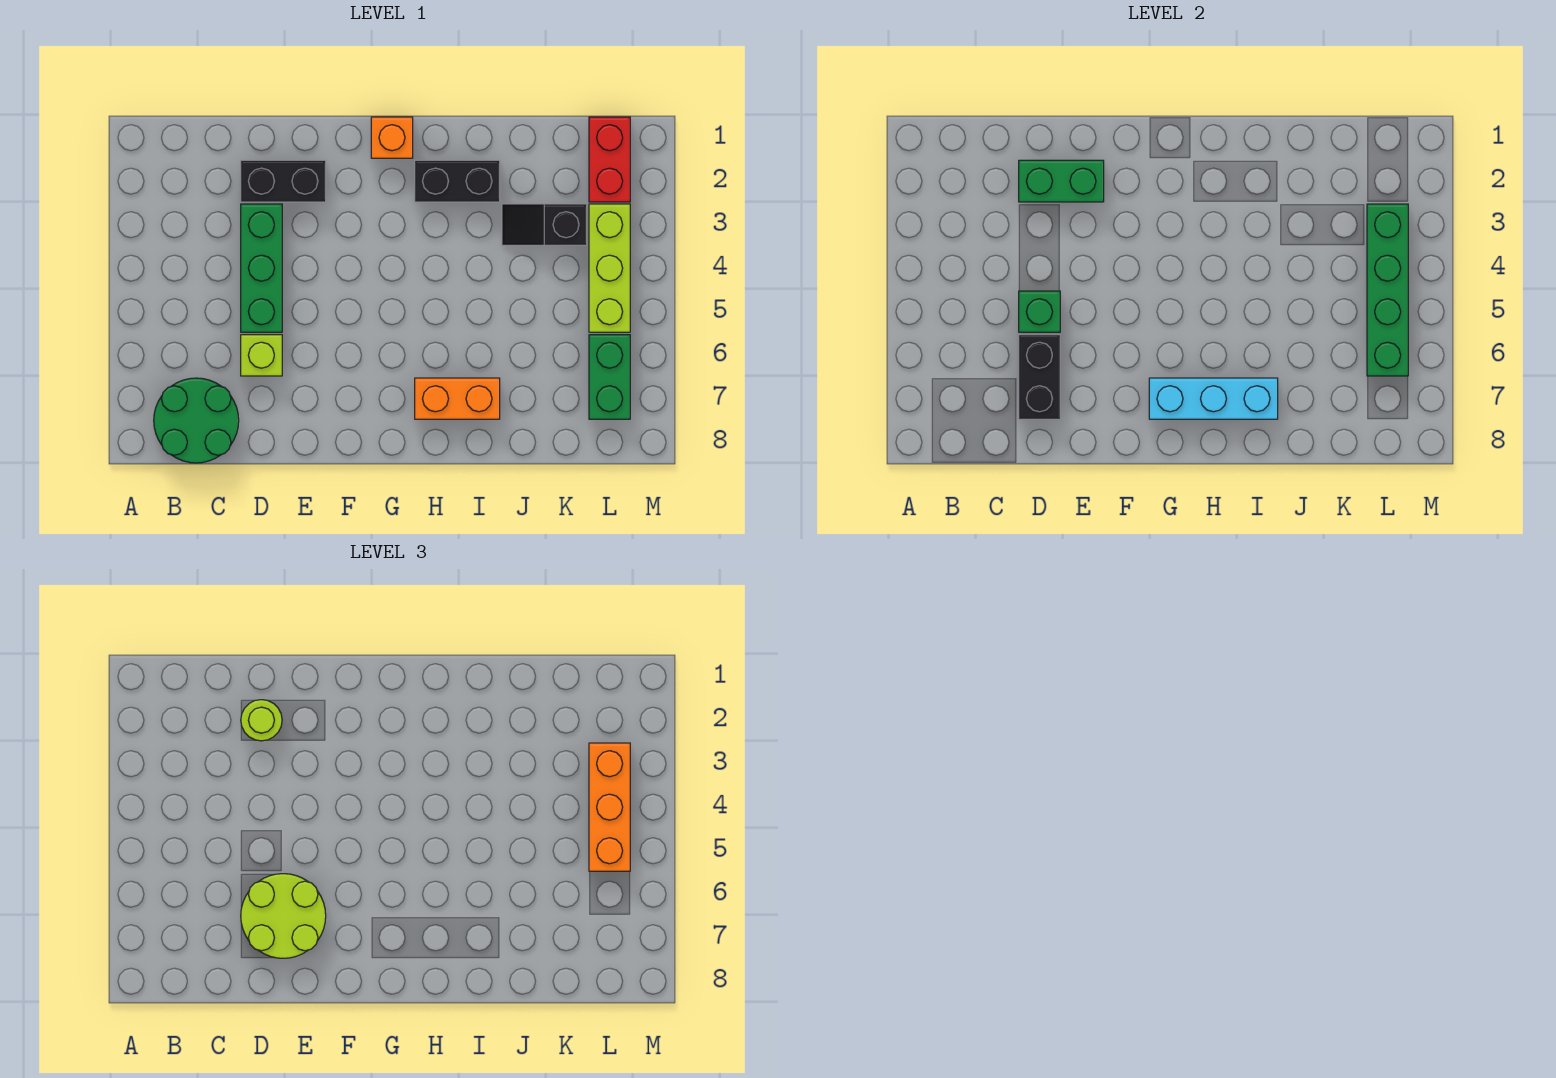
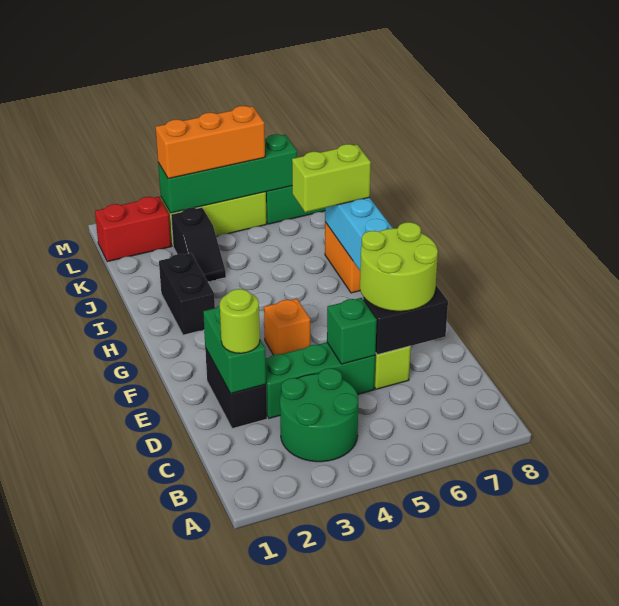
green 2x2 round brick [154,378,239,463] -> green 2x2 round brick moved to [280,368,358,462]
orange 1x1 brick [371,117,413,158] -> orange 1x1 brick moved to [264,299,310,355]
none -> lime 1x2 brick [292,144,371,212]

